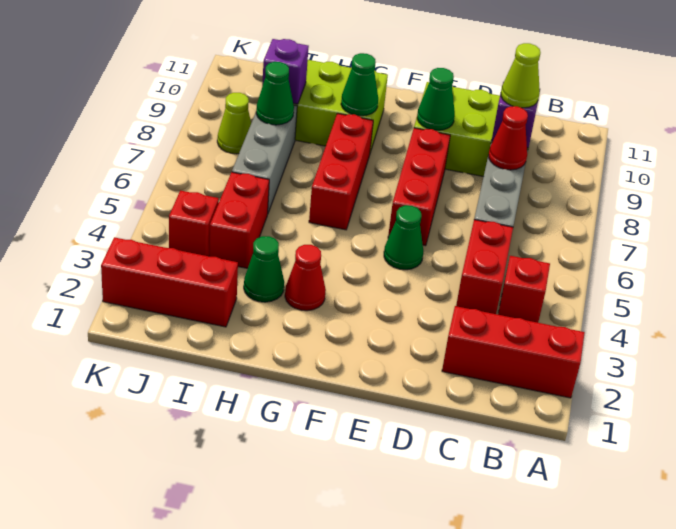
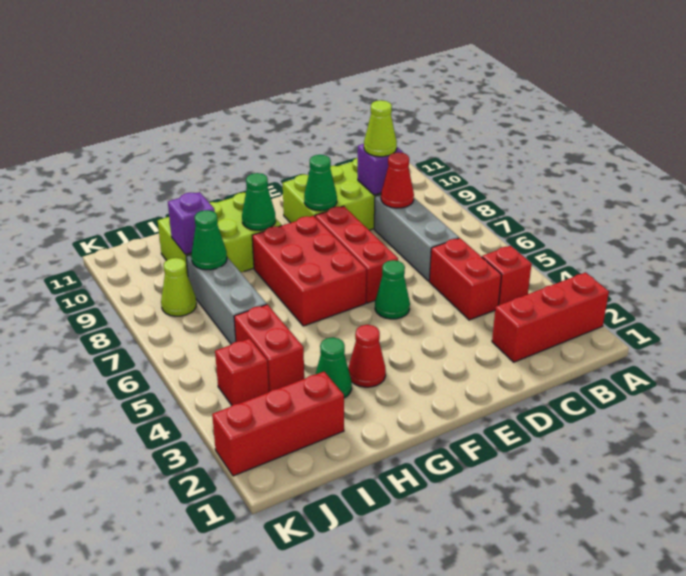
red 1x3 brick [309,113,373,230] -> red 2x3 brick [252,216,366,326]

